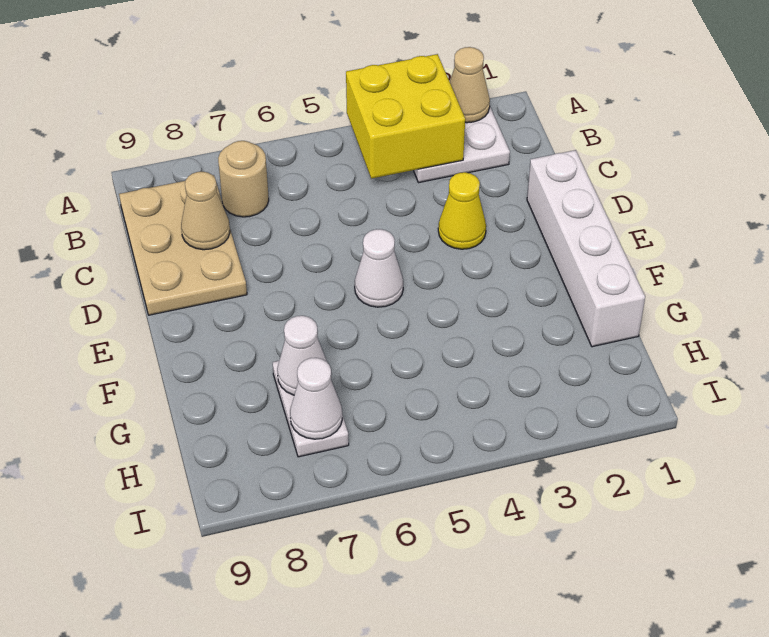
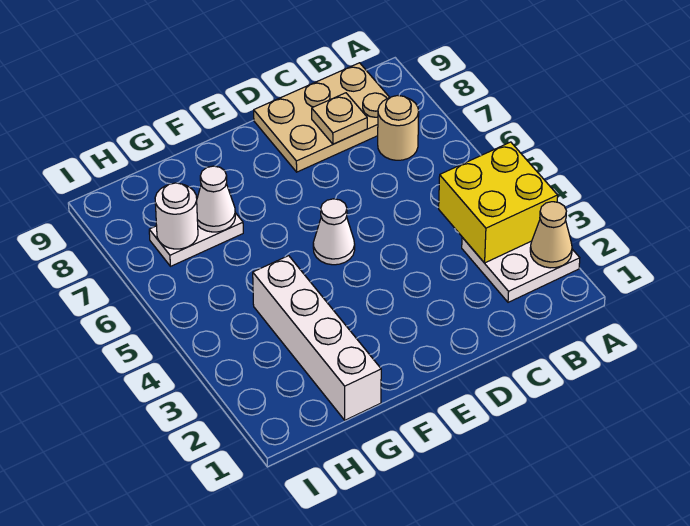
tan 1x1 cone [181,172,230,250] -> tan 1x1 plate [312,93,367,144]
white 1x4 brick [527,150,645,347] -> white 1x4 brick turned to [253,256,381,420]
yellow 1x1 cone [438,172,486,249] -> none
white 1x1 cone [290,358,342,439] -> white 1x1 round brick [155,183,198,249]

